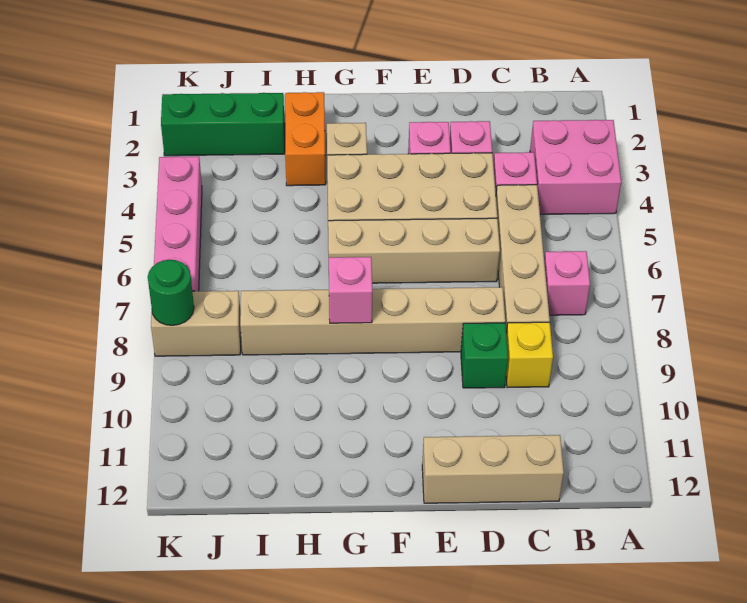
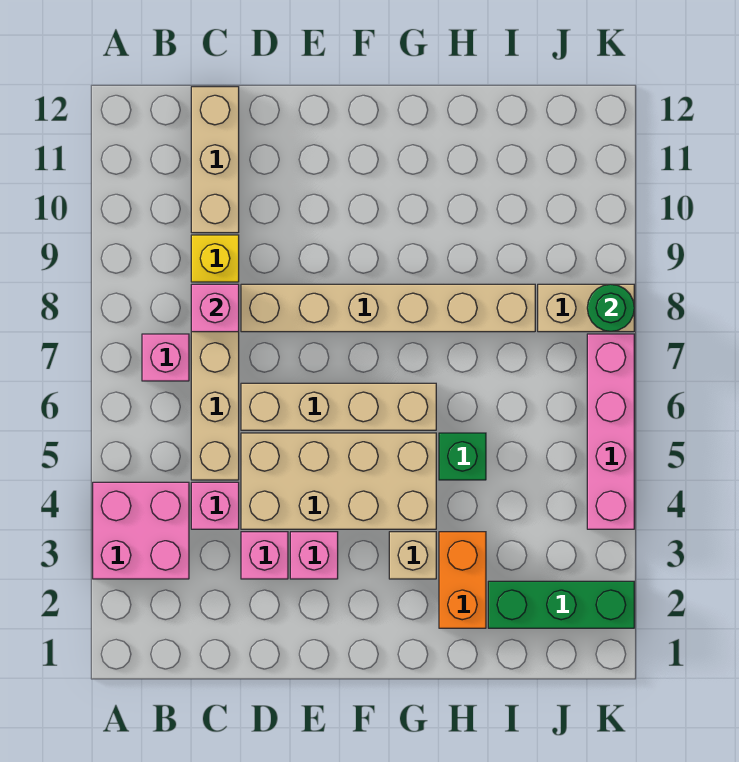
tan 1x3 brick [422,435,564,503] -> tan 1x3 brick turned to [191,87,239,233]
green 1x1 brick [461,323,508,388] -> green 1x1 brick moved to [439,433,486,480]
pink 1x1 brick [329,257,372,323] -> pink 1x1 brick moved to [191,284,239,332]

